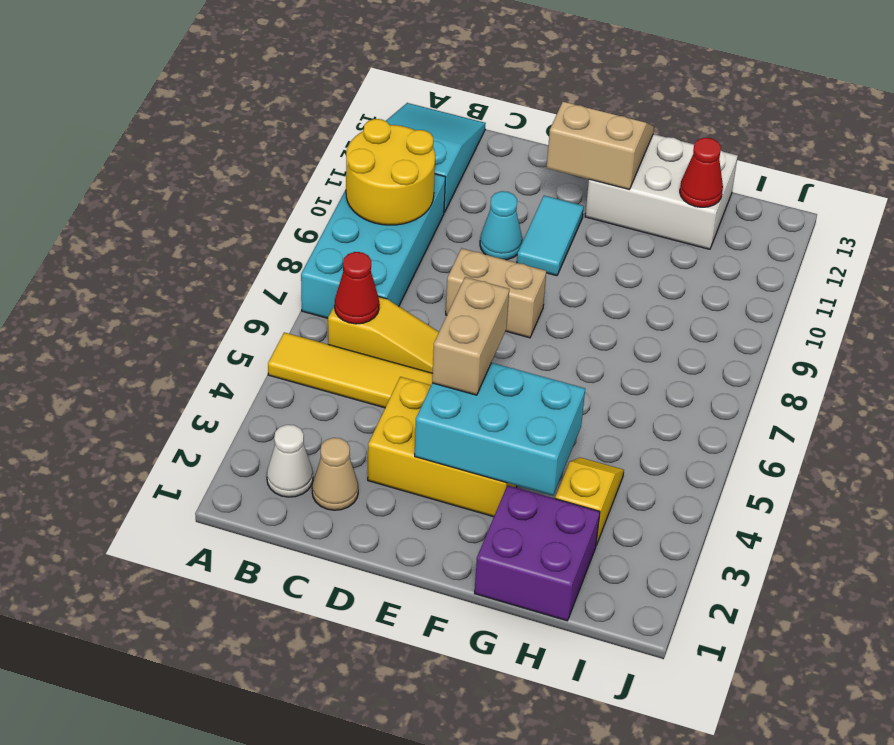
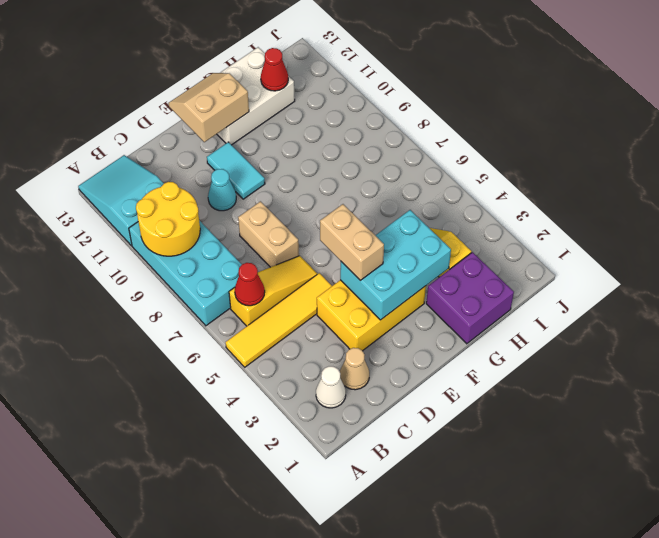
tan 1x2 brick [446,248,546,338] -> tan 1x2 brick turned to [238,201,299,267]

